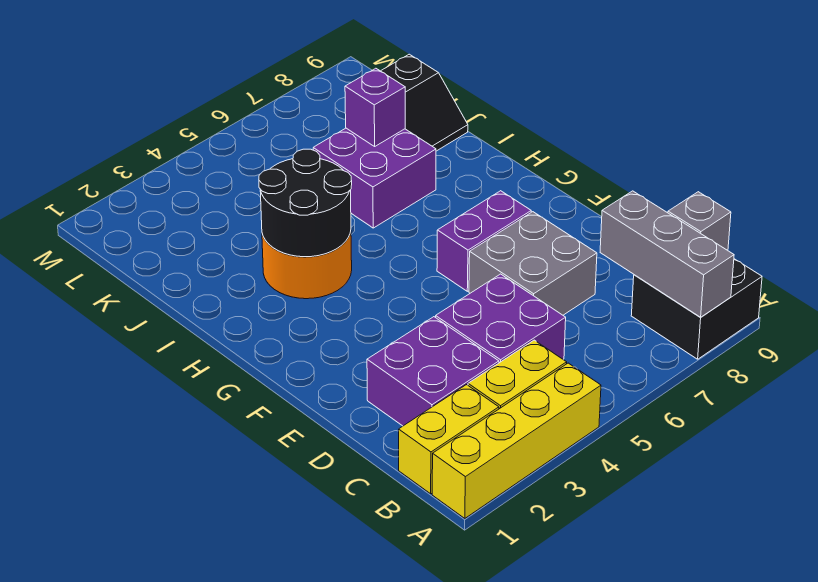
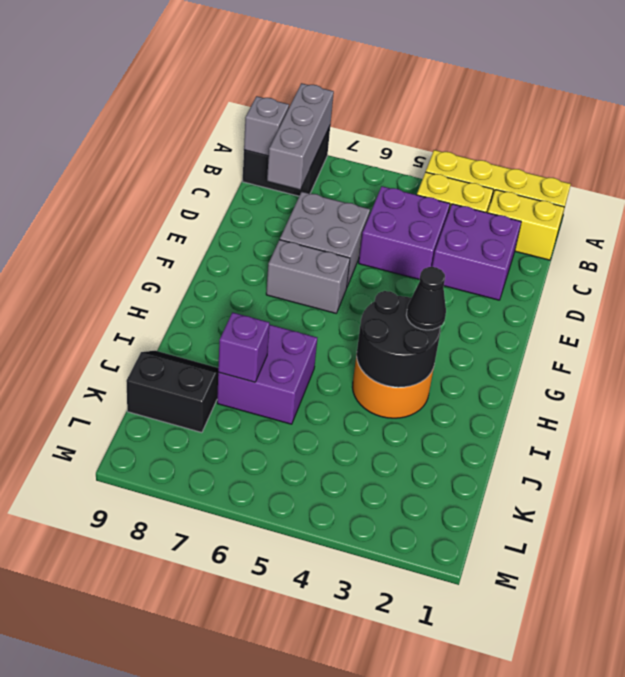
purple 1x2 brick [437,191,531,291] -> grey 1x2 brick [266,240,350,313]
none -> black 1x1 cone [407,267,446,330]

